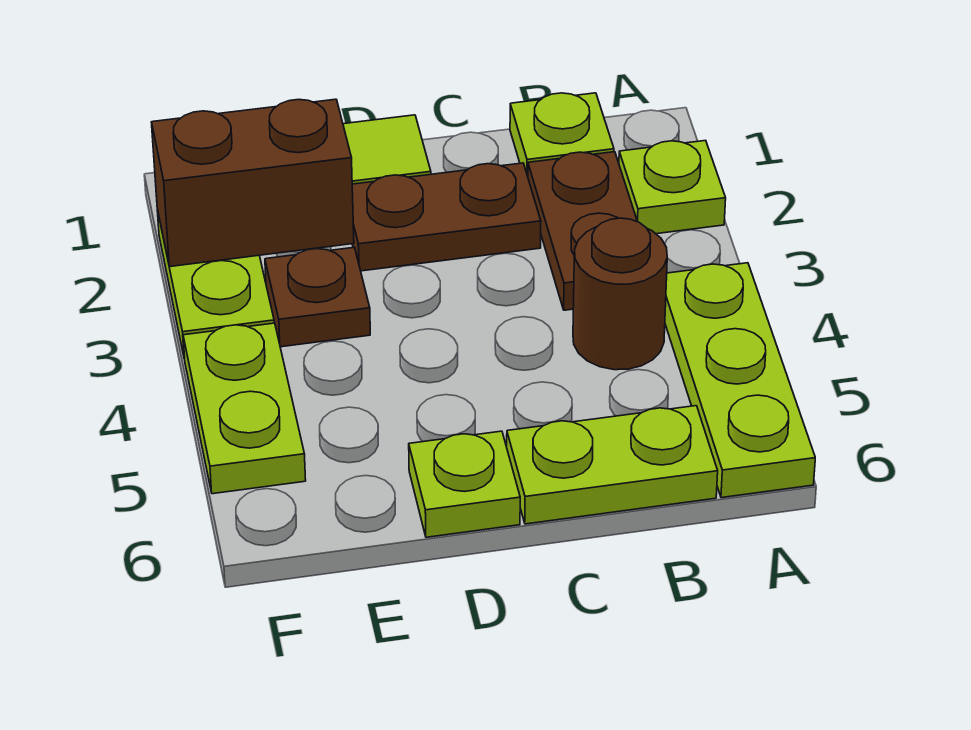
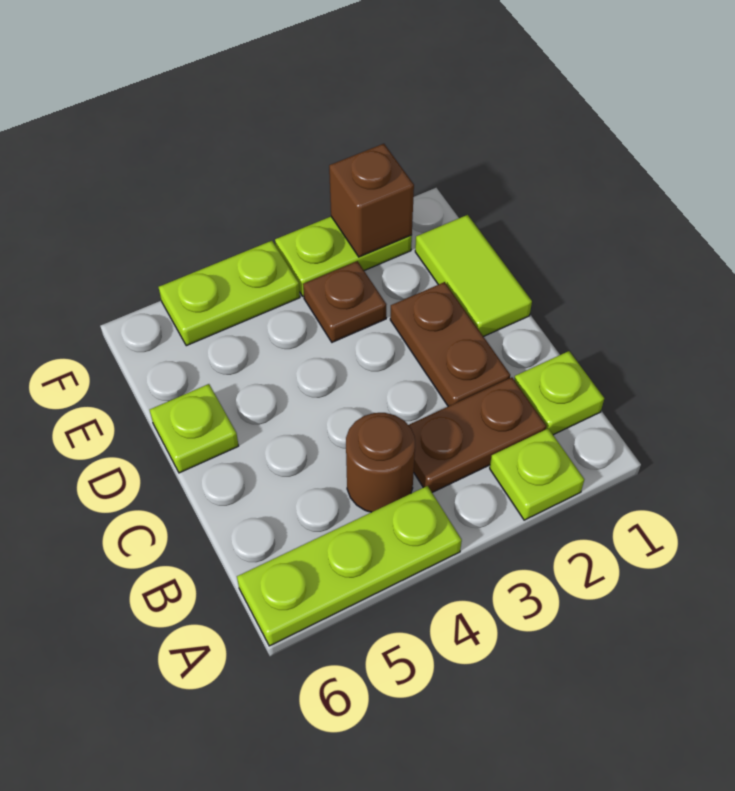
lime 1x2 plate [507,406,718,524] -> none
brown 1x2 brick [152,99,354,267] -> brown 1x1 brick [329,144,414,257]

